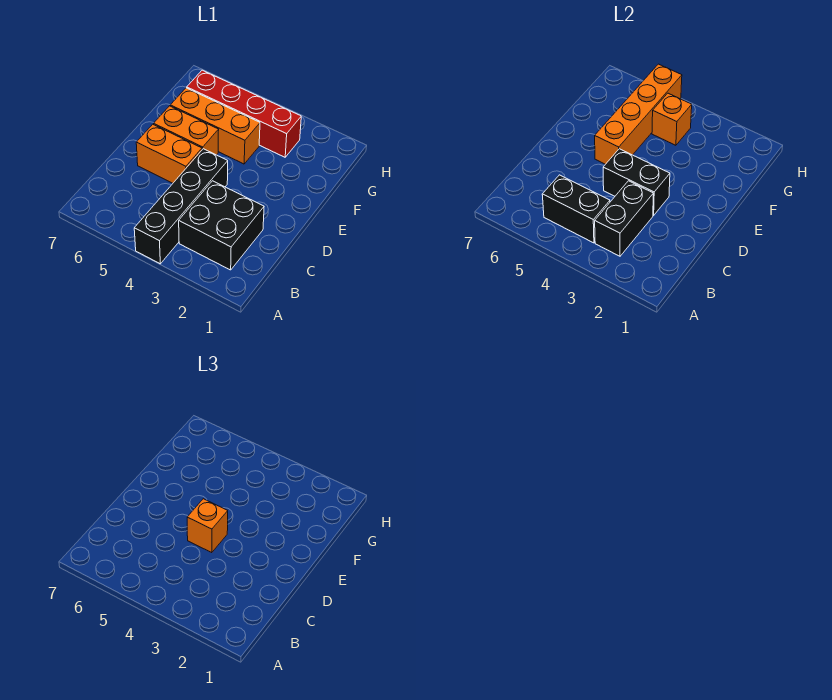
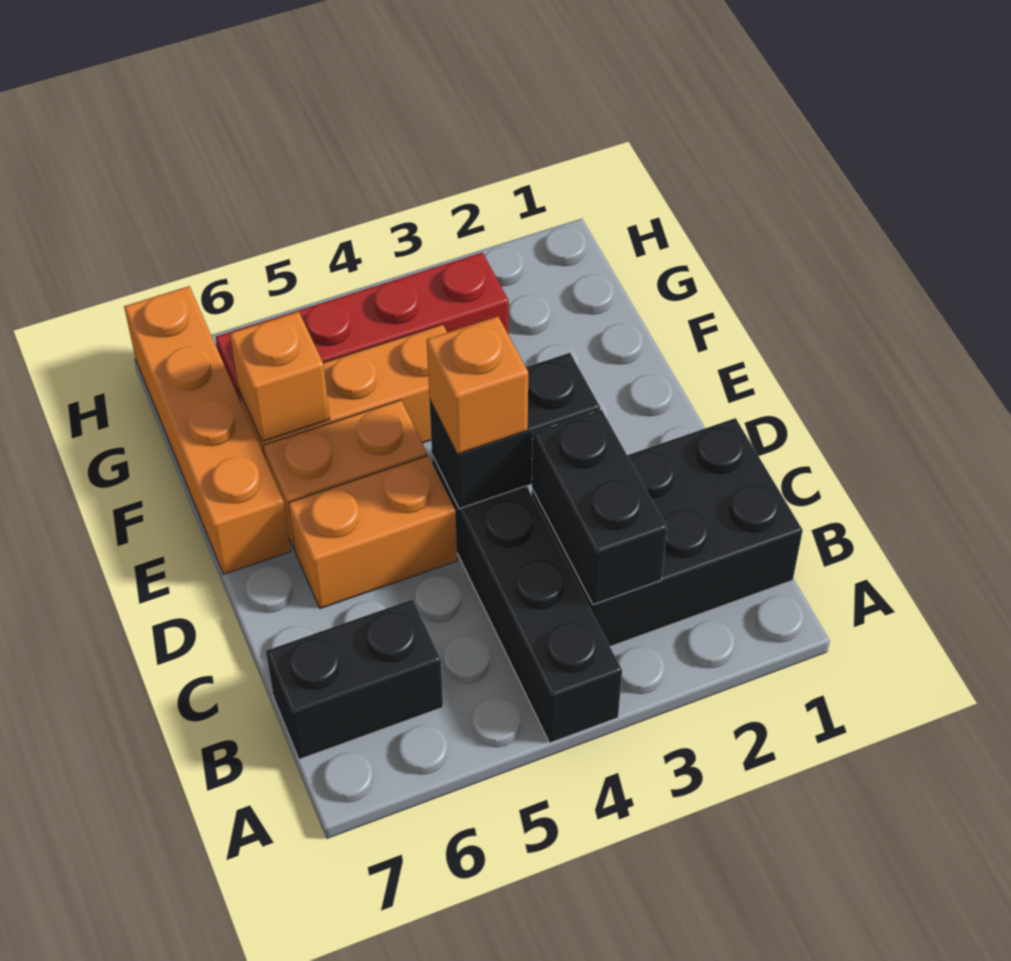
black 2x2 brick [179,181,264,270] -> black 2x3 brick [532,418,803,646]
black 1x2 brick [542,175,610,243] -> black 1x2 brick moved to [266,599,443,759]
orange 1x4 brick [595,64,682,164] -> orange 1x4 brick moved to [124,286,291,574]
orange 1x1 brick [652,93,692,145] -> orange 1x1 brick moved to [230,312,330,442]

